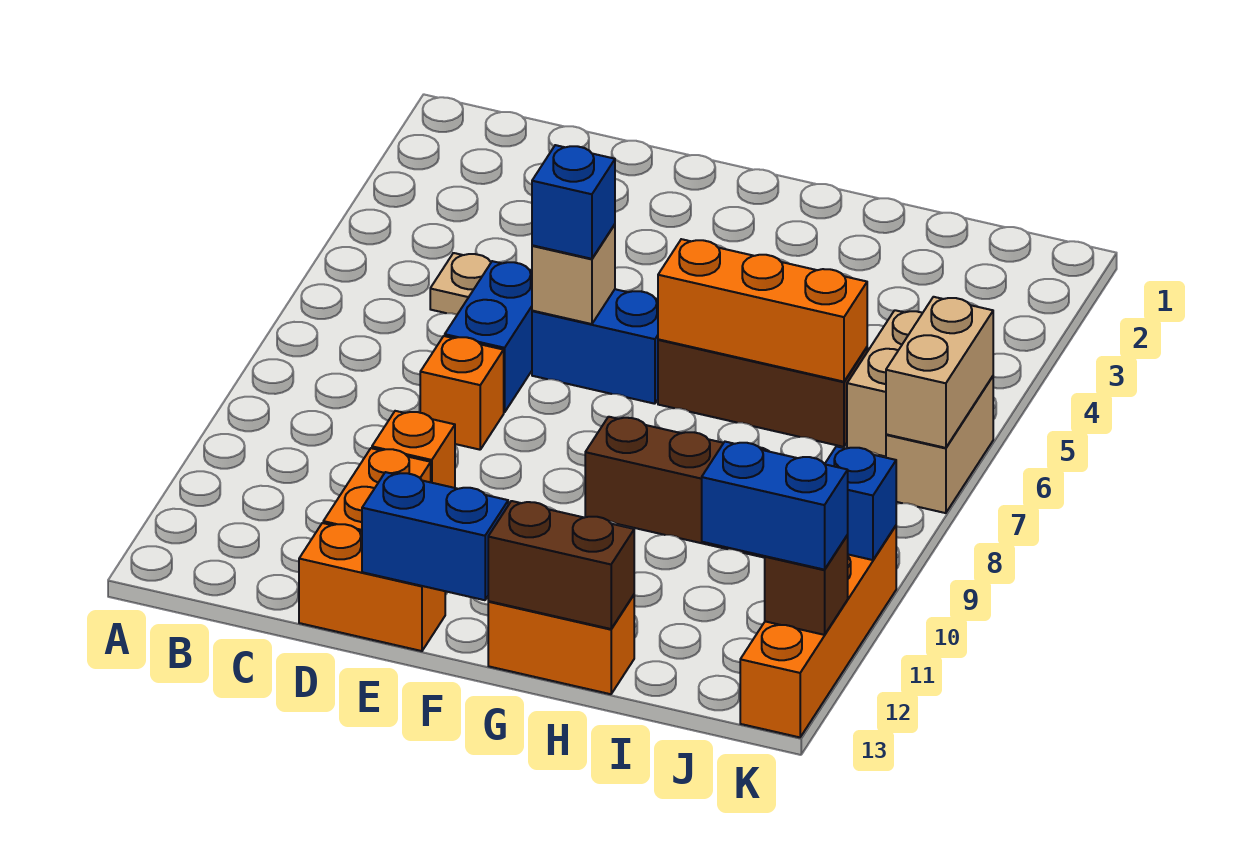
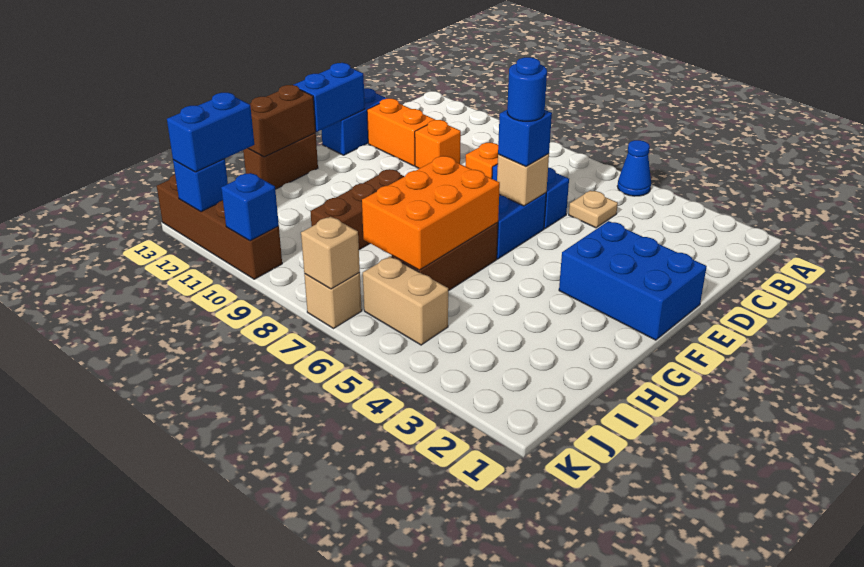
none -> blue 1x1 cone [617,140,651,196]
orange 1x2 brick [299,523,445,651] -> blue 1x2 brick [322,88,388,155]
none -> blue 2x3 brick [559,221,707,340]
none -> blue 1x1 round brick [507,57,547,121]
orange 1x3 brick [658,239,867,382] -> orange 2x3 brick [362,156,500,270]
orange 1x2 brick [488,595,634,694] -> brown 1x2 brick [243,133,318,189]
tan 1x2 brick [886,376,993,513] -> tan 1x1 brick [304,273,362,328]
tan 1x2 brick [886,297,993,448] -> tan 1x1 brick [301,217,360,289]
orange 1x4 brick [740,526,896,737] -> brown 1x4 brick [157,174,282,279]
brown 1x1 brick [765,535,848,635] -> blue 1x1 brick [173,159,228,212]

